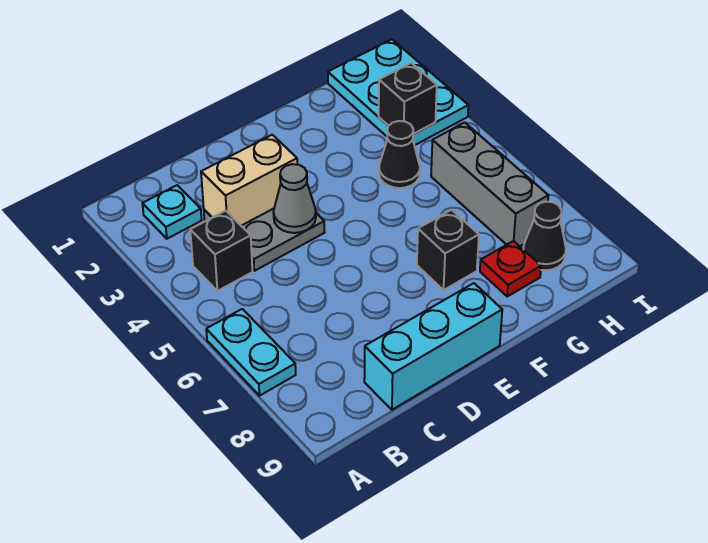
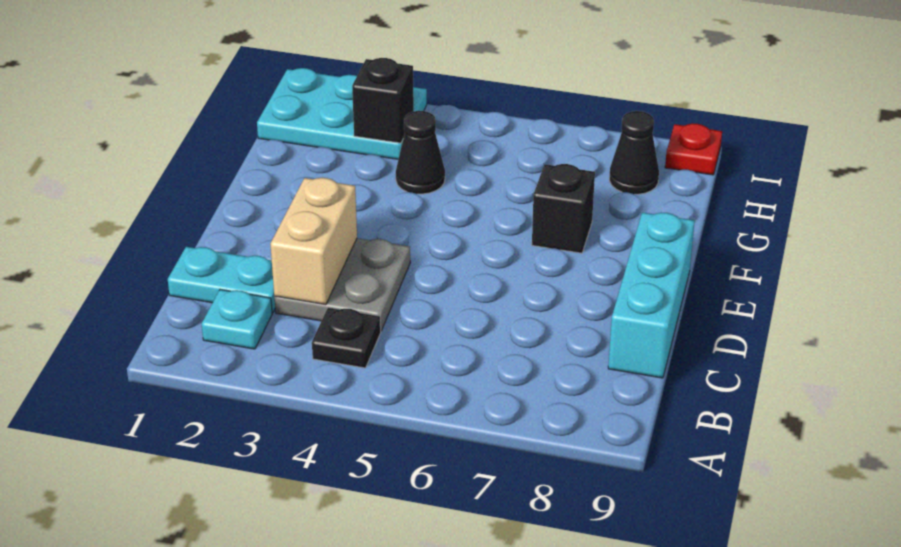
cyan 1x2 plate [206,309,296,396] -> cyan 1x2 plate moved to [168,247,275,313]
black 1x1 brick [190,211,253,291] -> black 1x1 plate [312,307,381,368]
grey 1x1 cone [273,164,316,233] -> none
red 1x1 plate [480,241,541,296] -> red 1x1 plate moved to [665,124,722,175]
grey 1x3 brick [431,123,548,246] -> none

